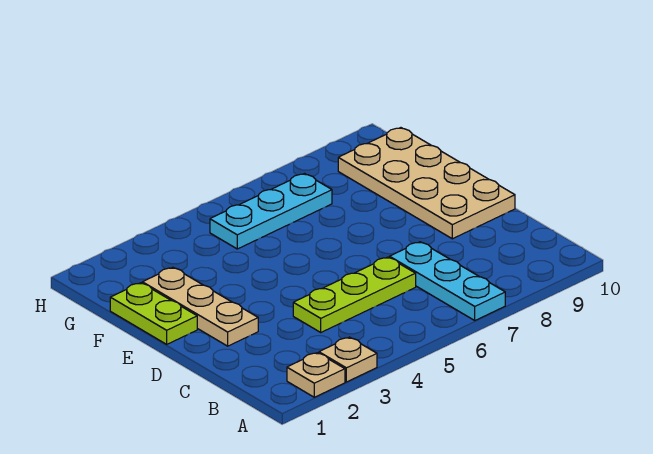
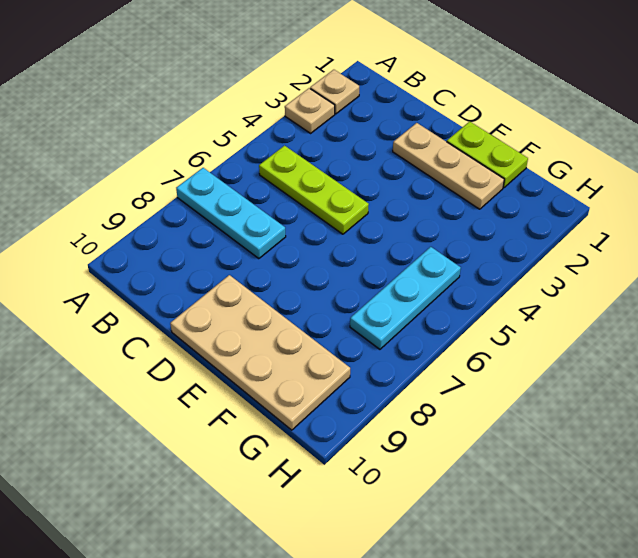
lime 1x3 plate [293,257,416,332] -> lime 1x3 plate turned to [259,146,369,234]

